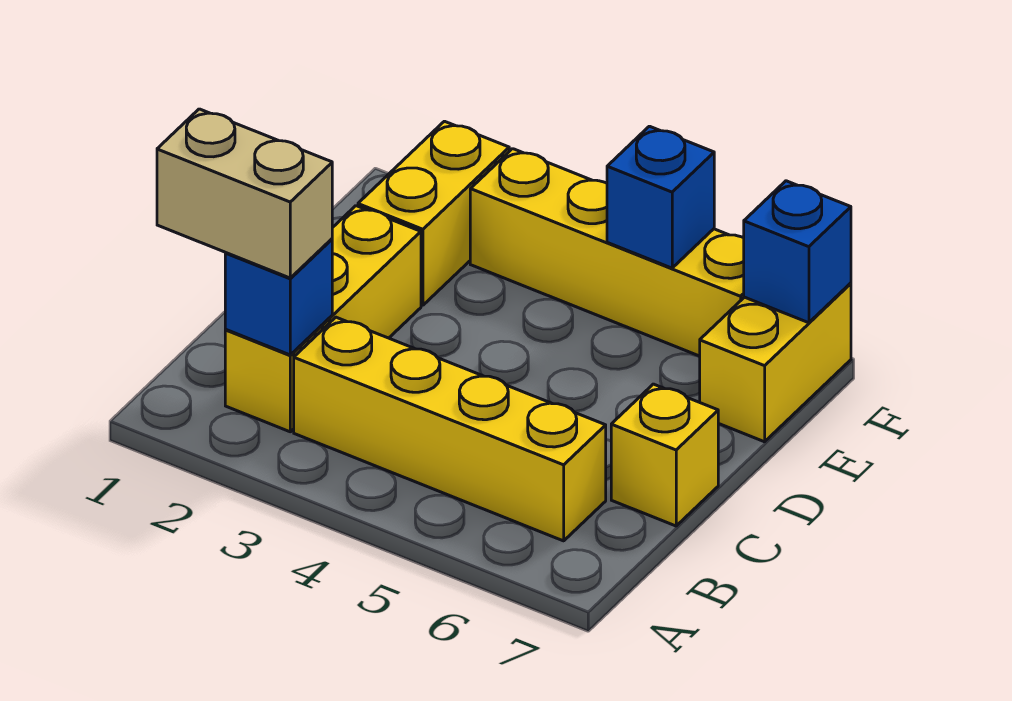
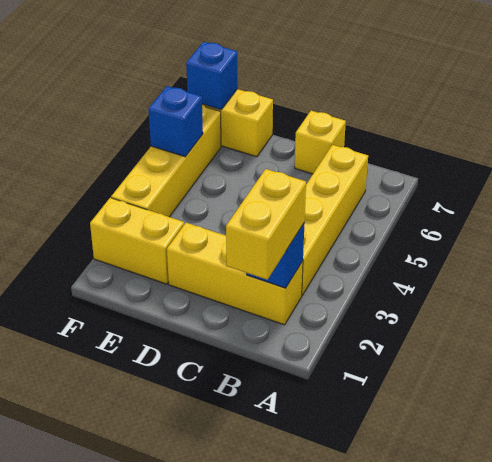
tan 1x2 brick [157,109,332,278] -> yellow 1x2 brick [226,169,306,280]

